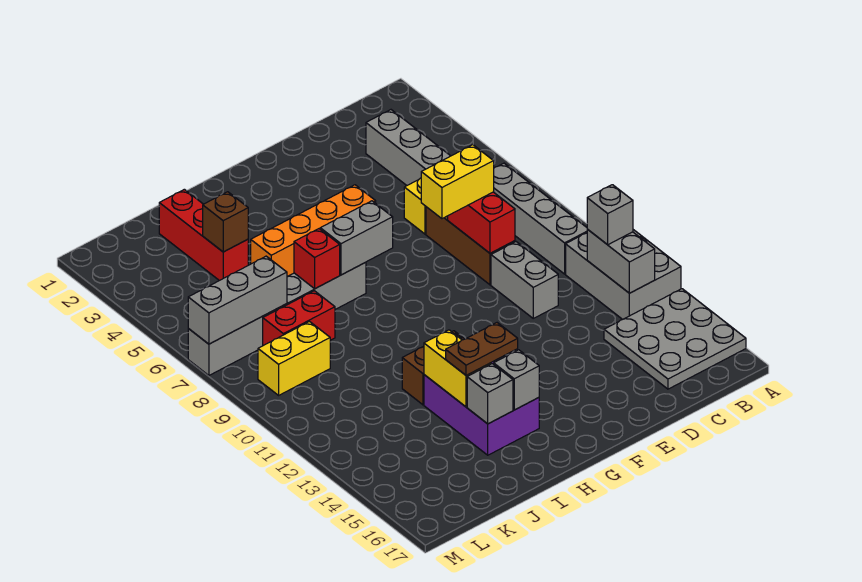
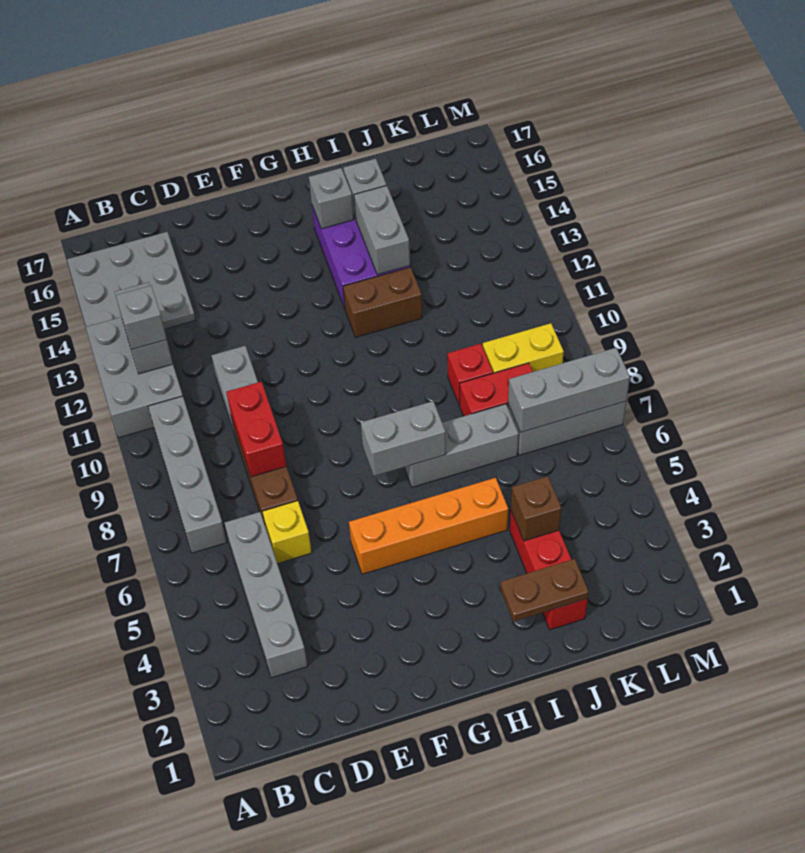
yellow 1x2 brick [421,145,494,219] -> none
brown 1x2 plate [446,323,518,376] -> brown 1x2 plate moved to [500,559,589,622]
red 1x1 brick [294,229,340,289] -> red 1x1 brick moved to [447,344,493,405]
yellow 1x2 brick [424,330,491,407] -> grey 1x2 brick [354,186,410,275]

